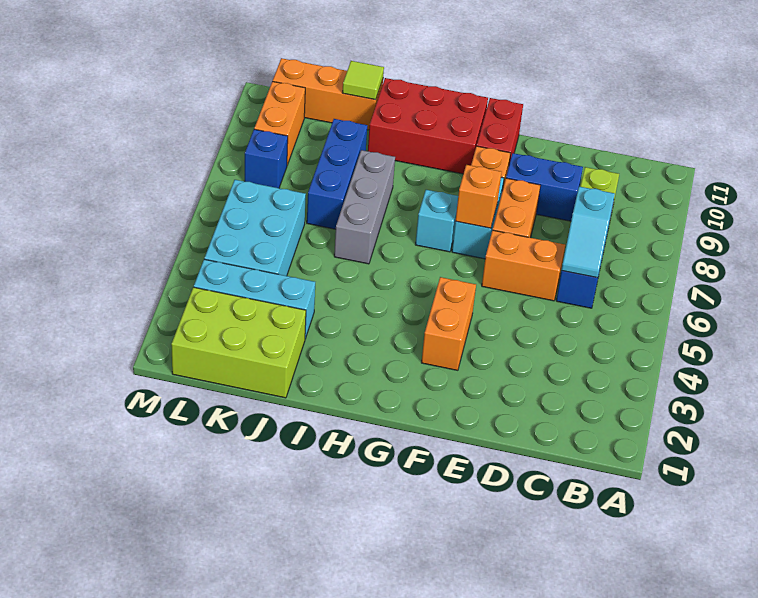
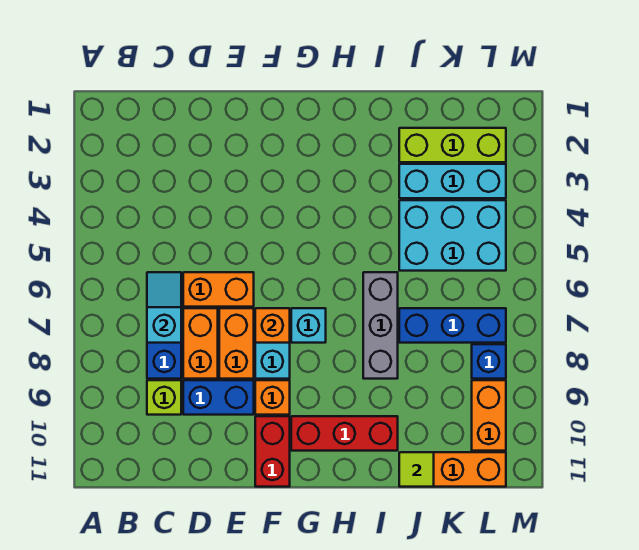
orange 1x2 brick [421,277,476,370] -> orange 1x2 brick moved to [183,308,218,379]
red 2x3 brick [368,78,488,174] -> red 1x3 brick [291,416,398,451]
lime 2x3 brick [171,287,306,398] -> lime 1x3 brick [399,128,506,162]
blue 1x3 brick [307,119,367,229] -> blue 1x3 brick turned to [399,308,506,343]
cyan 2x3 brick [204,180,306,276] -> cyan 2x3 brick turned to [399,200,506,271]

